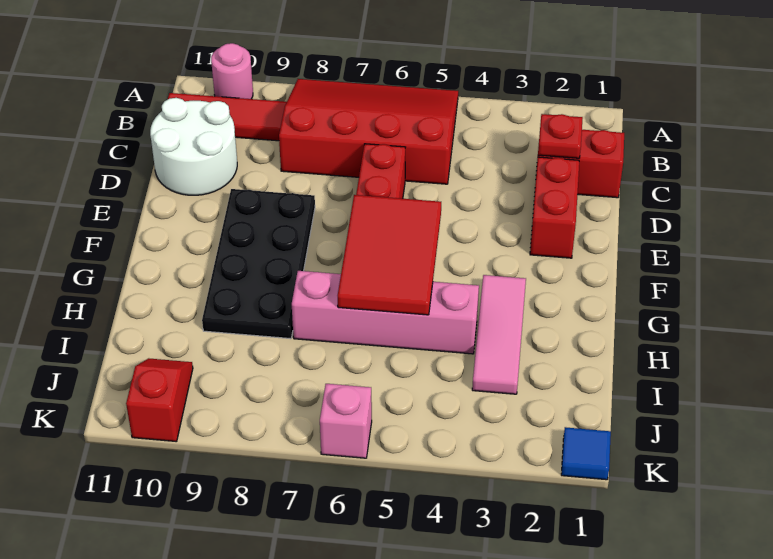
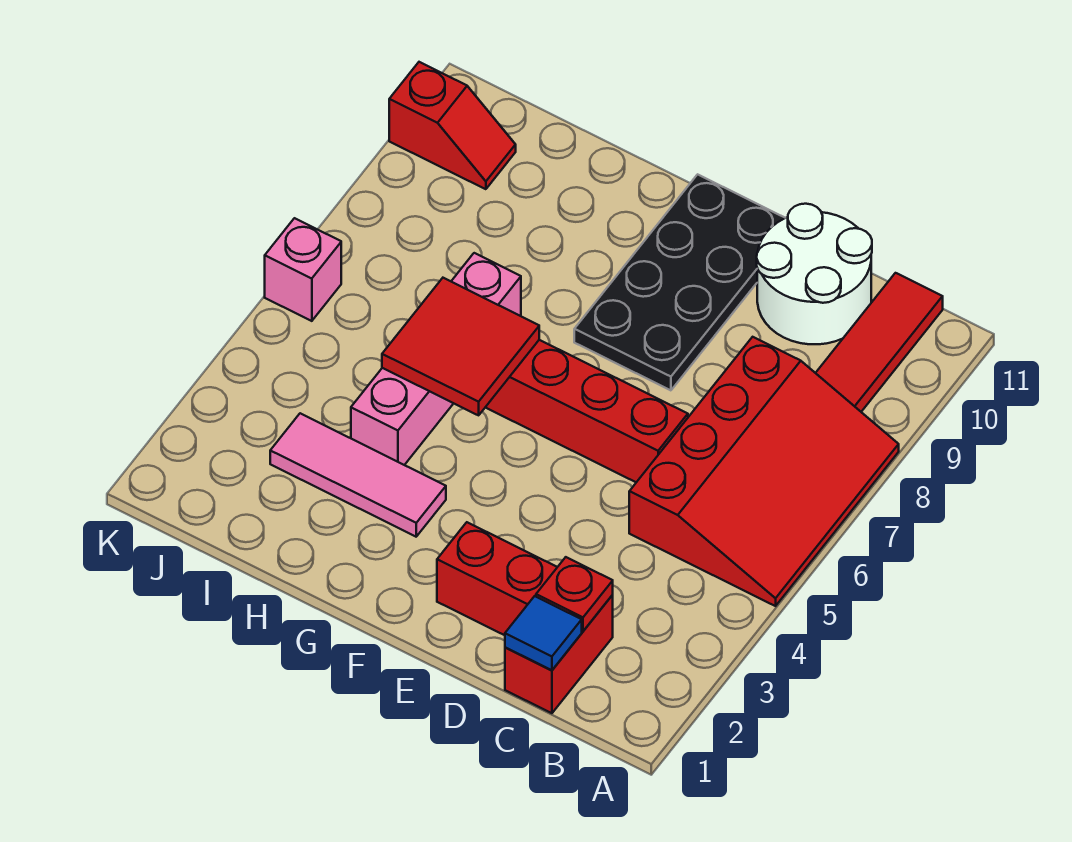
pink 1x1 round brick [211,43,253,99] -> none
black 2x4 plate [202,189,315,339] -> black 2x4 plate turned to [574,174,785,390]
red 2x3 tile [338,195,441,315] -> red 2x2 tile [382,278,539,415]
blue 1x1 tile [561,427,611,480] -> blue 1x1 tile moved to [505,596,582,670]

